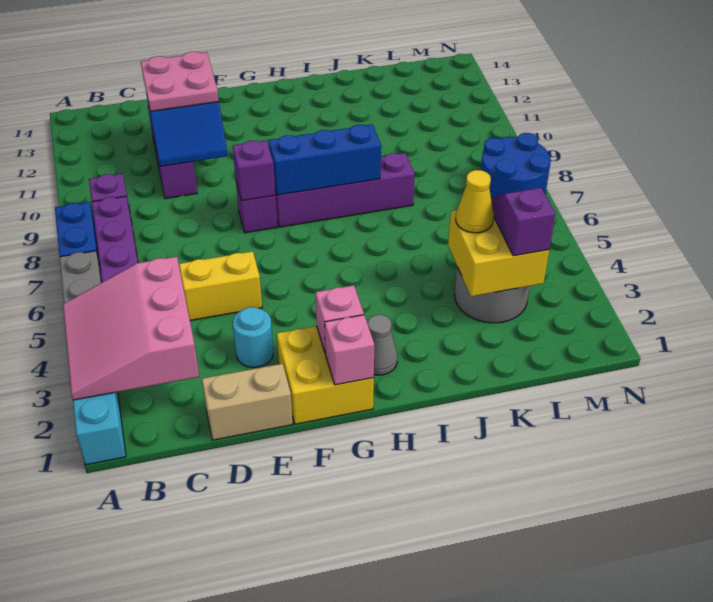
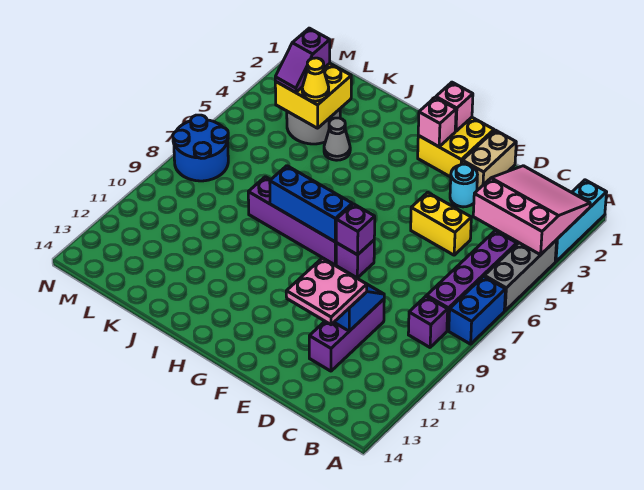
pink 3x3 slope [63,257,199,400] -> pink 3x3 slope turned to [473,166,590,255]
tan 1x2 brick [202,364,293,440] -> tan 1x2 brick turned to [462,130,516,190]
grey 1x1 cone [368,315,398,375] -> grey 1x1 cone moved to [324,118,350,160]

